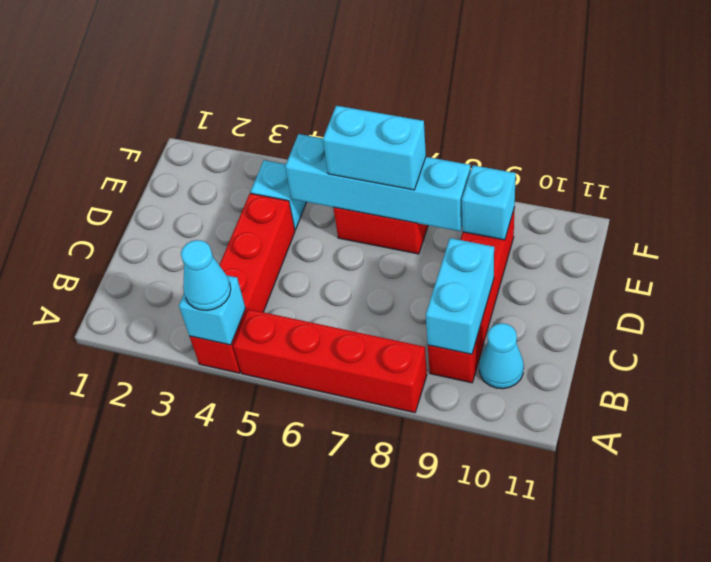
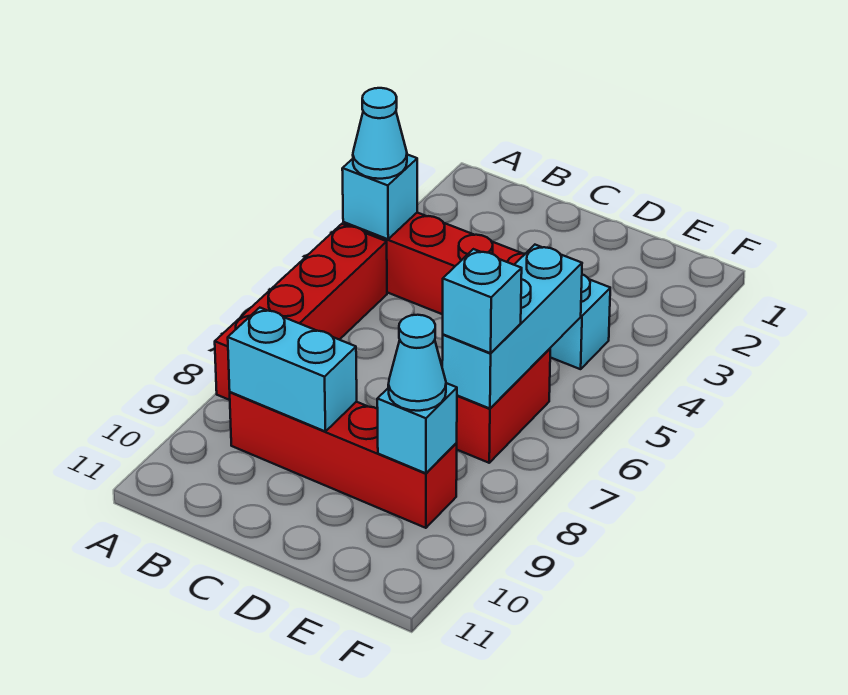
cyan 1x1 cone [479,323,524,389] -> cyan 1x1 cone moved to [388,315,446,411]
cyan 1x4 brick [285,134,471,231] -> cyan 1x3 brick [442,245,582,409]
cyan 1x2 brick [323,106,426,190] -> cyan 1x1 brick [443,249,522,353]

